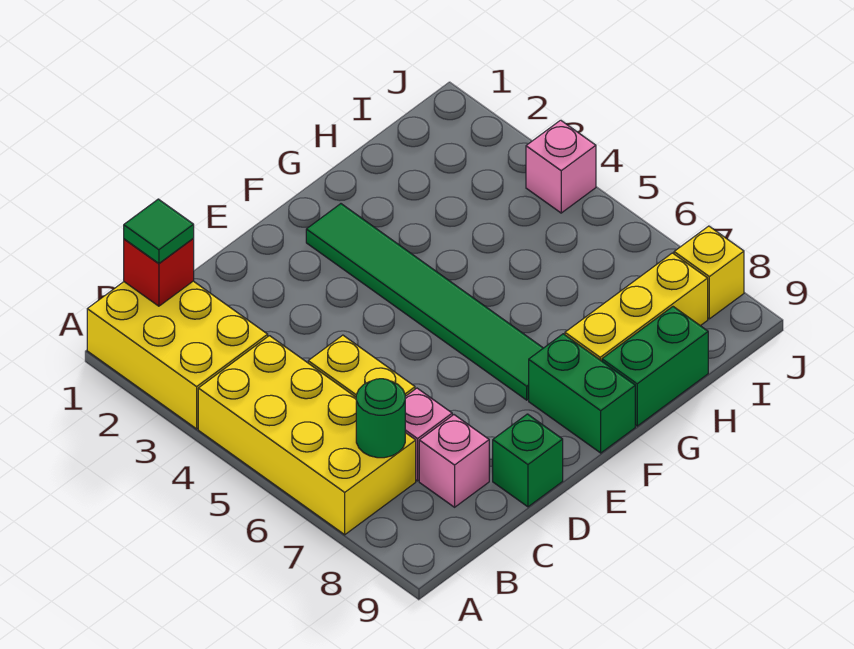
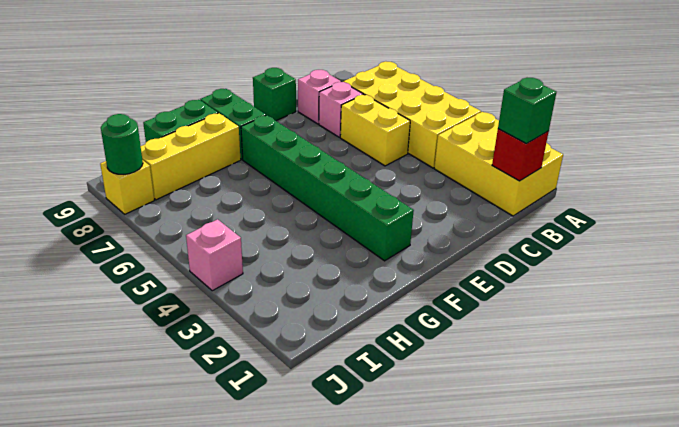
green 1x1 tile [124,199,194,263] -> green 1x1 brick [498,78,556,143]
green 1x1 round brick [356,379,405,458] -> green 1x1 round brick moved to [101,114,143,174]
green 1x6 tile [306,204,543,400] -> green 1x6 brick [241,115,414,261]

